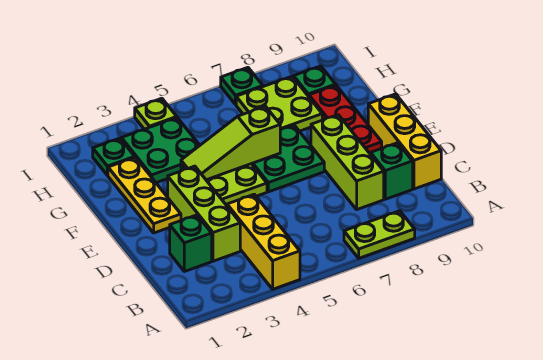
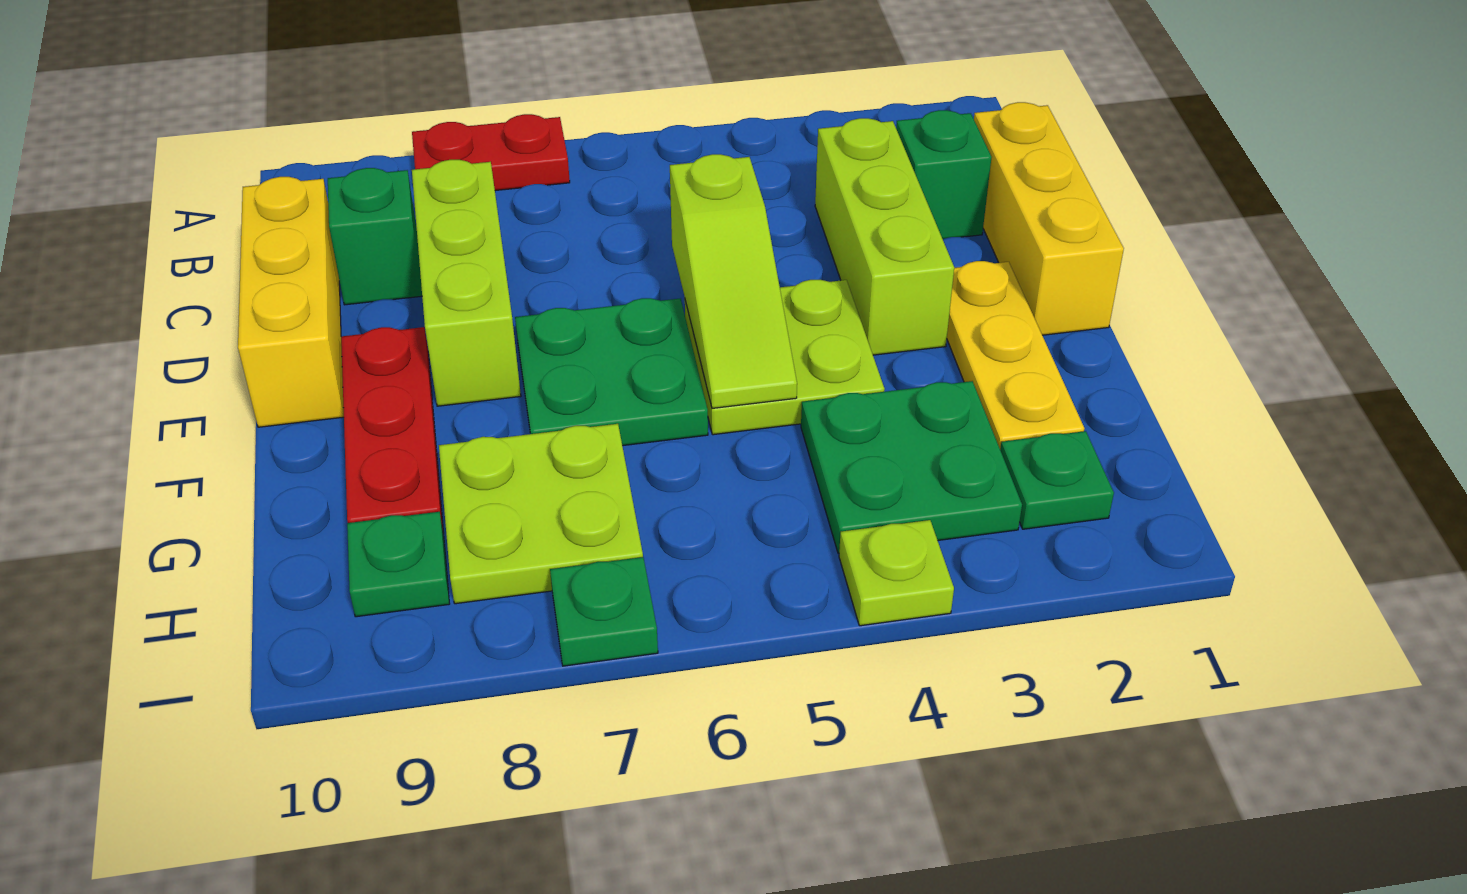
yellow 1x3 brick [227,194,300,289] -> yellow 1x3 brick moved to [974,102,1124,335]
lime 1x2 plate [344,211,415,258] -> red 1x2 plate [412,114,570,191]
lime 1x3 slope [181,106,280,180] -> lime 1x3 slope turned to [670,154,797,408]

